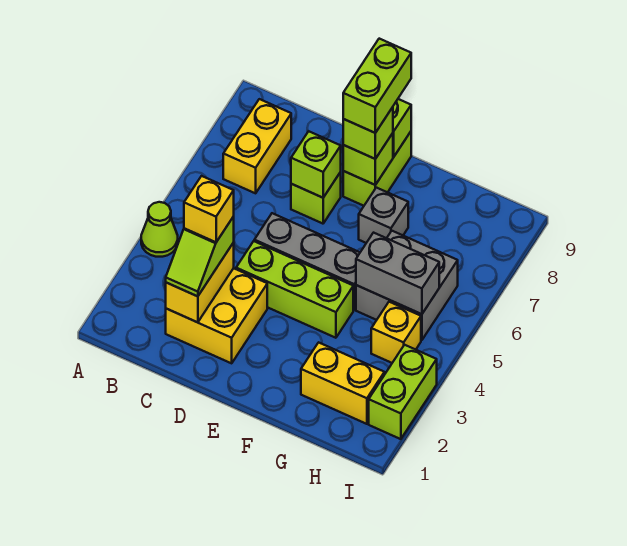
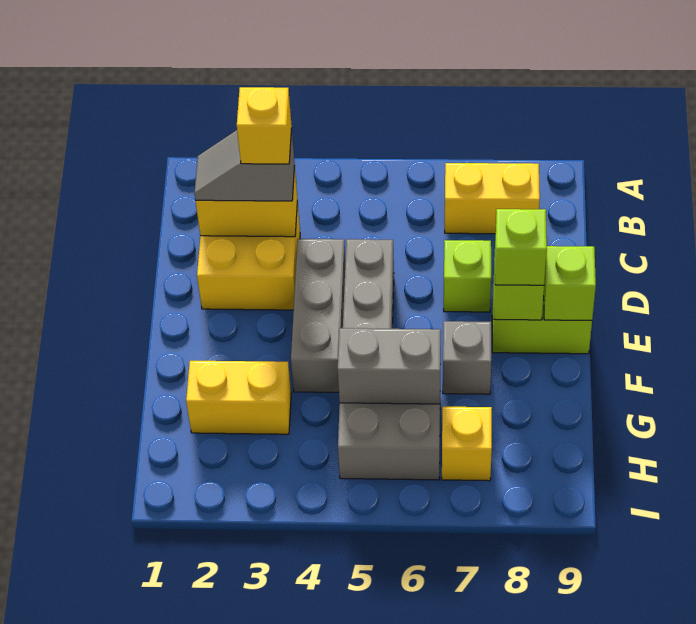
lime 1x1 cone [141,202,178,257] -> none
lime 1x2 slope [166,217,234,296] -> grey 1x2 slope [194,128,295,201]
lime 1x3 brick [236,241,353,338] -> grey 1x3 brick [291,239,345,392]
lime 1x1 brick [291,131,341,198] -> none
lime 1x2 brick [343,39,411,133] -> none
yellow 1x2 brick [301,342,384,424] -> yellow 1x2 brick turned to [186,361,291,434]
grey 1x2 brick [356,233,439,314] -> grey 1x2 brick turned to [338,328,441,404]
yellow 1x1 brick [371,302,421,363] -> yellow 1x1 brick moved to [442,407,492,481]
lime 1x2 brick [369,345,437,439] -> none

